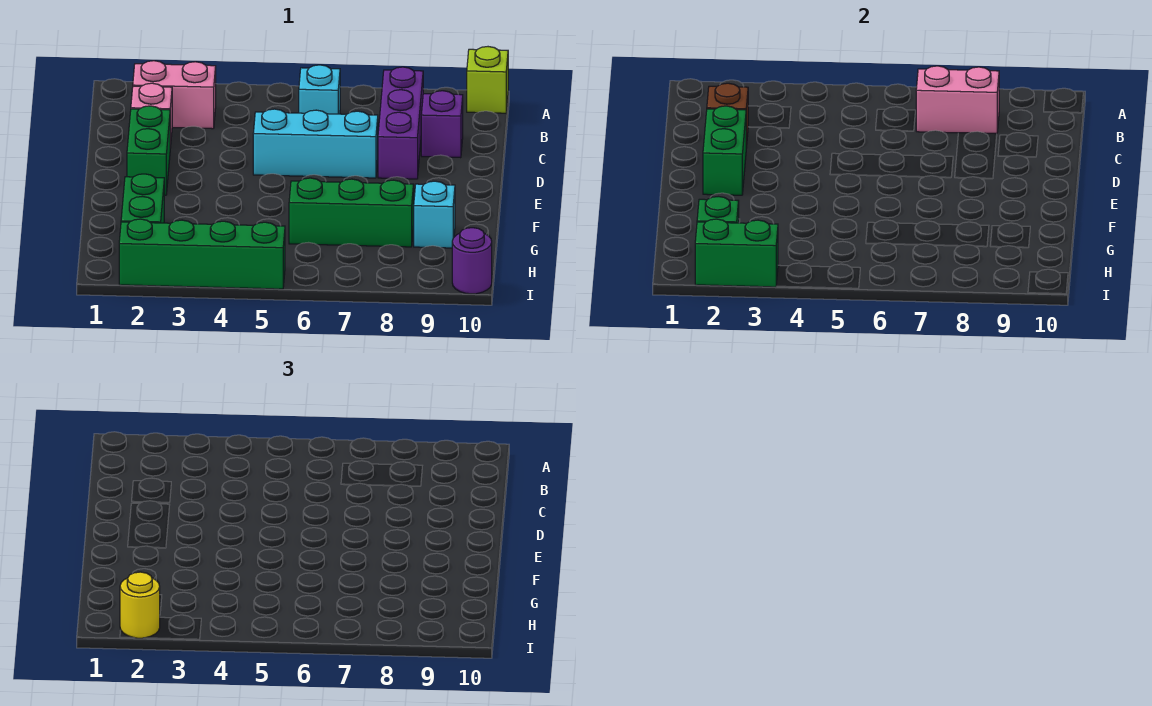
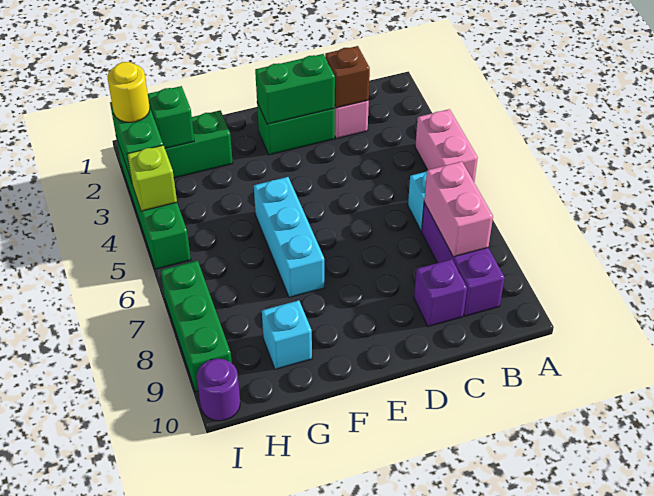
lime 1x1 brick [467,47,508,113] -> lime 1x1 brick moved to [127,145,177,211]
pink 1x2 brick [133,61,216,129] -> pink 1x2 brick moved to [415,109,478,182]
purple 1x3 brick [378,67,423,179] -> purple 1x3 brick turned to [422,203,505,316]
cyan 1x3 brick [253,109,378,178] -> cyan 1x3 brick moved to [254,177,324,297]
green 1x3 brick [289,178,414,247] -> green 1x3 brick moved to [161,261,232,391]

